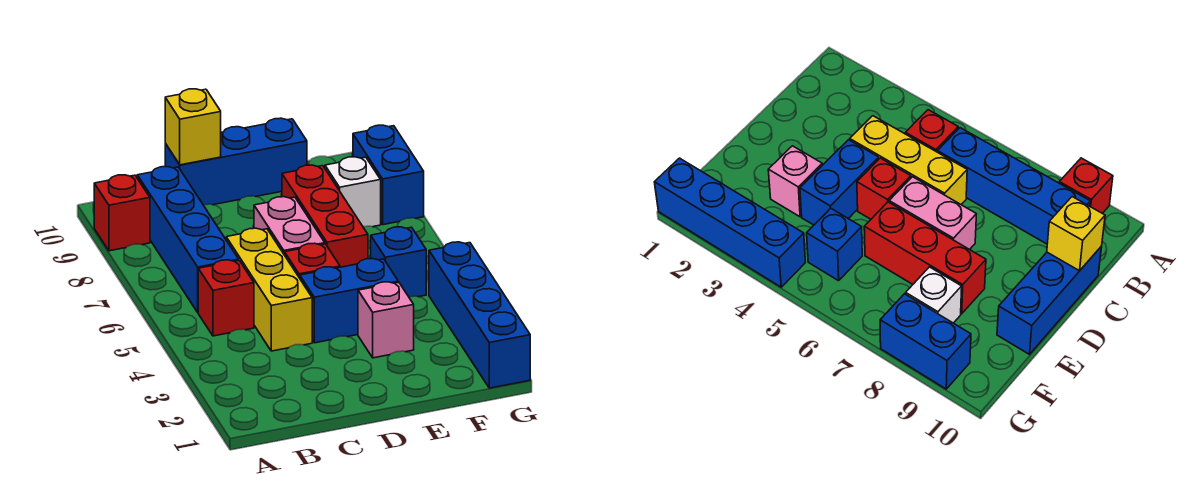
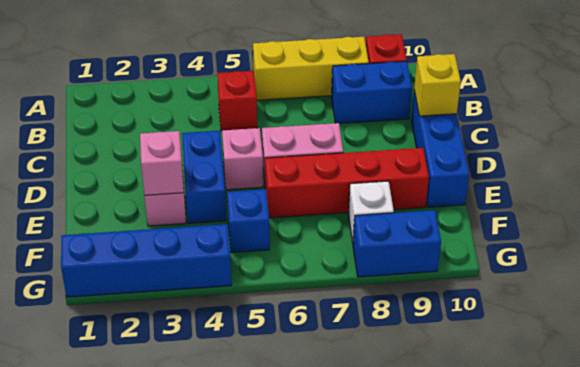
blue 1x4 brick [137,167,239,312] -> blue 1x2 brick [332,61,412,123]
yellow 1x3 brick [226,228,312,351] -> yellow 1x3 brick moved to [253,37,369,100]
red 1x1 brick [285,243,340,278] -> pink 1x1 brick [222,128,263,190]
none -> pink 1x1 brick [140,131,184,195]
red 1x3 brick [282,165,368,267] -> red 1x4 brick [265,148,429,218]

